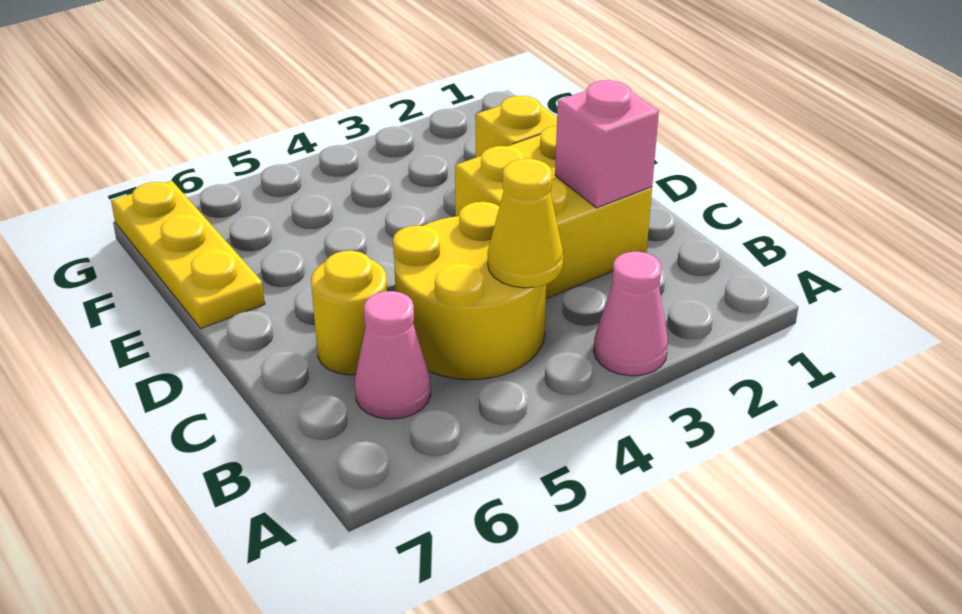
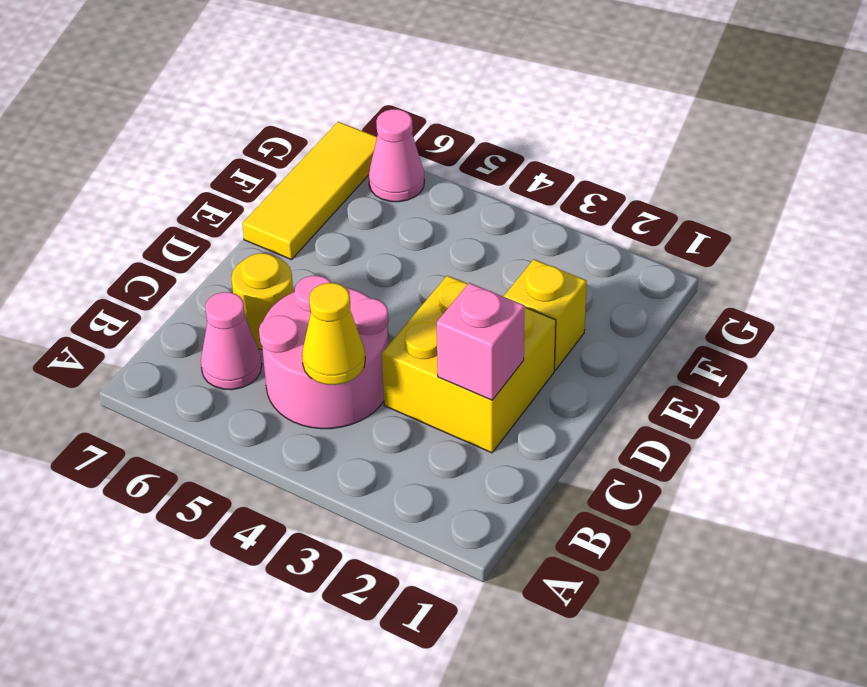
pink 1x1 cone [594,252,668,376] -> pink 1x1 cone moved to [369,109,424,202]
yellow 2x2 round brick [393,202,546,380] -> pink 2x2 round brick [259,276,388,429]
yellow 1x3 plate [111,181,265,328] -> yellow 1x3 tile [242,122,377,260]

